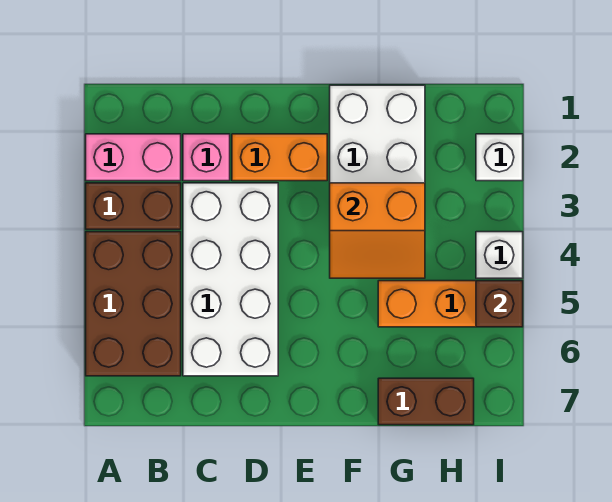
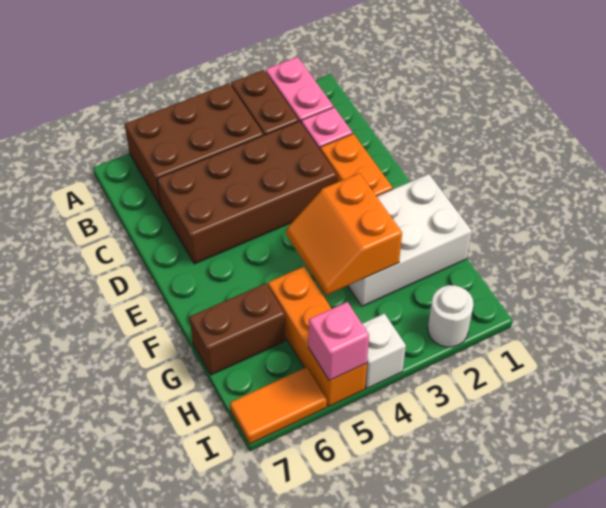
white 2x4 brick [183,183,278,376] -> brown 2x4 brick [157,121,337,264]
brown 1x2 brick [378,378,474,425] -> brown 1x2 brick turned to [189,283,286,375]
white 1x1 brick [476,134,523,181] -> white 1x1 round brick [428,285,474,347]
brown 1x1 brick [476,281,523,327] -> pink 1x1 brick [309,302,369,381]
none -> orange 1x2 tile [230,367,327,444]

